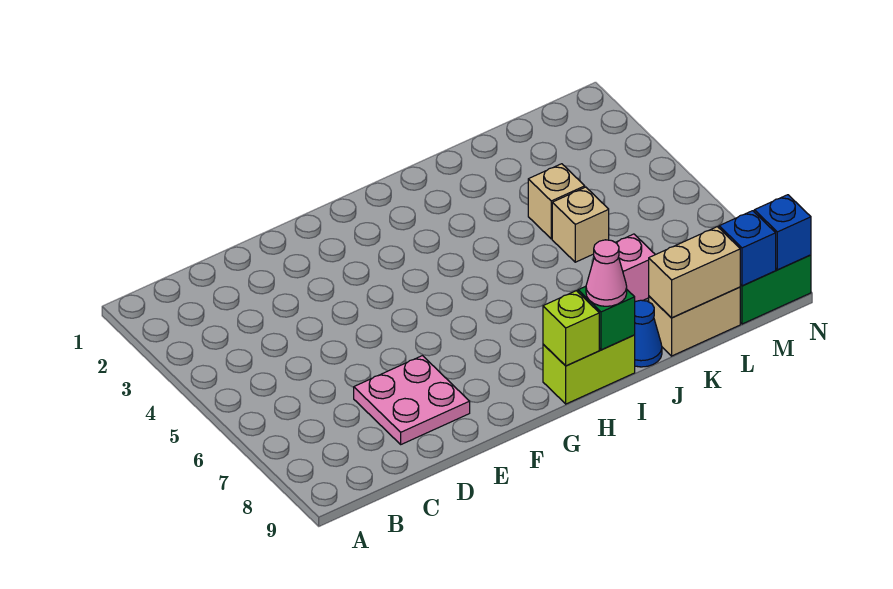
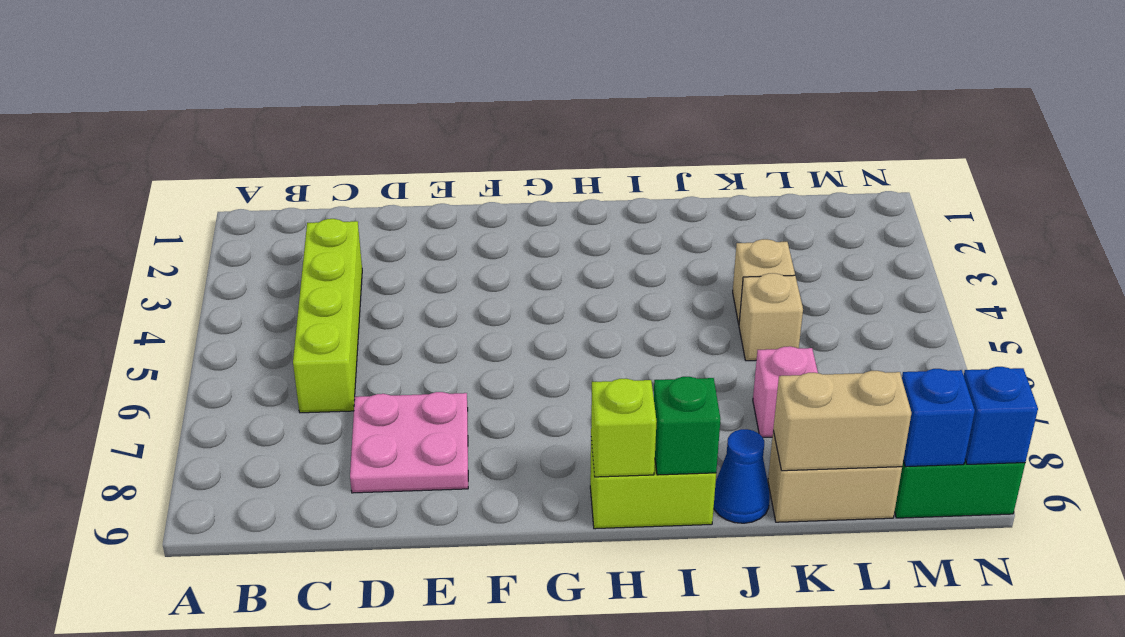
none -> lime 1x4 brick [293,219,362,413]
pink 1x1 cone [586,240,627,306] -> none

